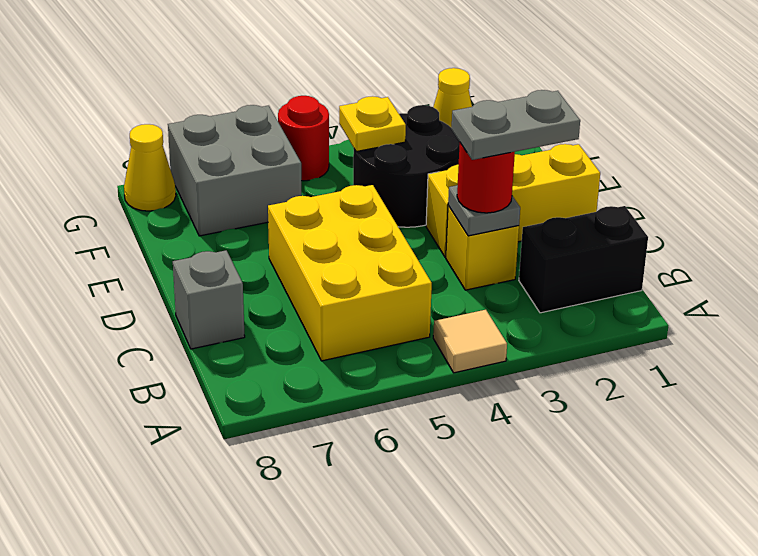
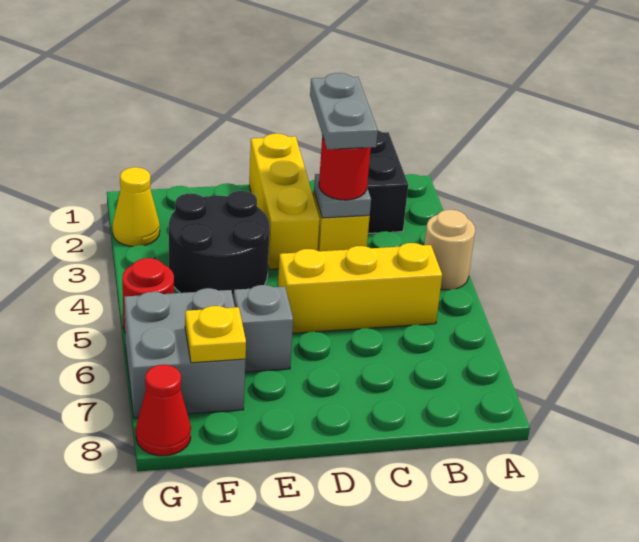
tan 1x1 tile [433,310,507,373] -> tan 1x1 round brick [424,210,475,290]
yellow 2x3 brick [268,185,432,361] -> yellow 1x3 brick [278,243,442,333]
grey 1x1 brick [173,250,245,349] -> grey 1x1 brick moved to [234,285,293,372]
yellow 1x1 plate [339,96,406,152] -> yellow 1x1 plate moved to [185,306,246,363]
yellow 1x1 cone [124,124,176,211] -> red 1x1 cone [136,365,191,456]

